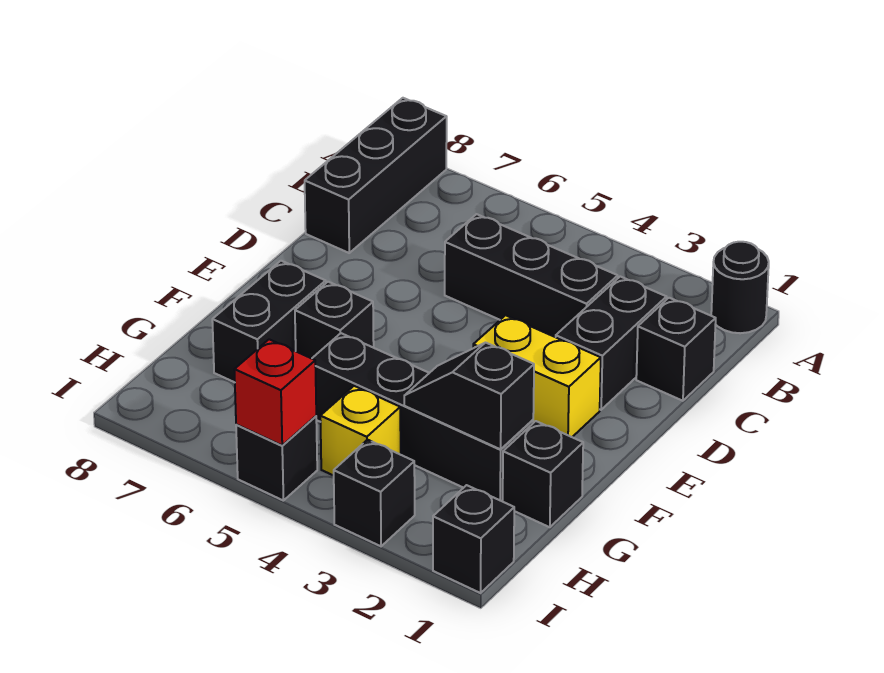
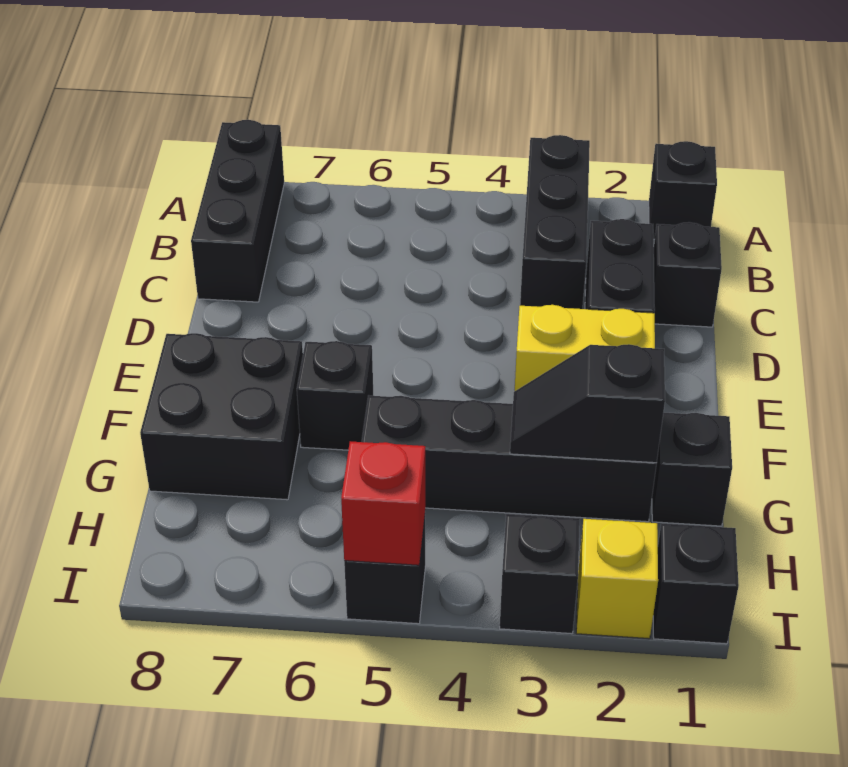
black 1x1 round brick [711,242,769,333] -> black 1x1 brick [649,141,717,239]
black 1x3 brick [445,214,618,337] -> black 1x3 brick turned to [520,135,590,309]
black 1x2 brick [212,261,326,382] -> black 2x2 brick [140,333,303,500]
yellow 1x1 brick [320,386,401,476] -> yellow 1x1 brick moved to [576,519,658,639]

